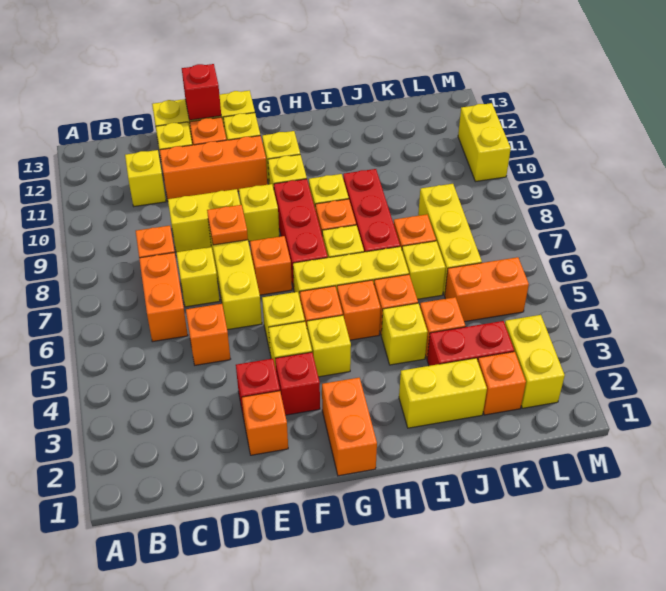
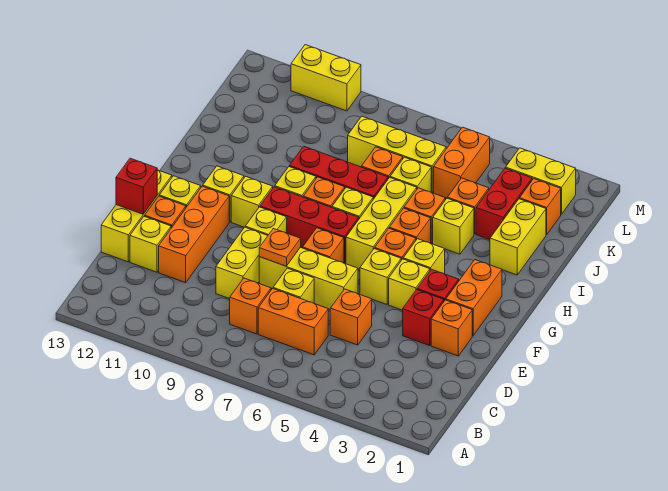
yellow 1x1 brick [125,150,166,206] -> none
orange 1x2 brick [322,378,377,476] -> orange 1x2 brick turned to [446,260,502,336]

